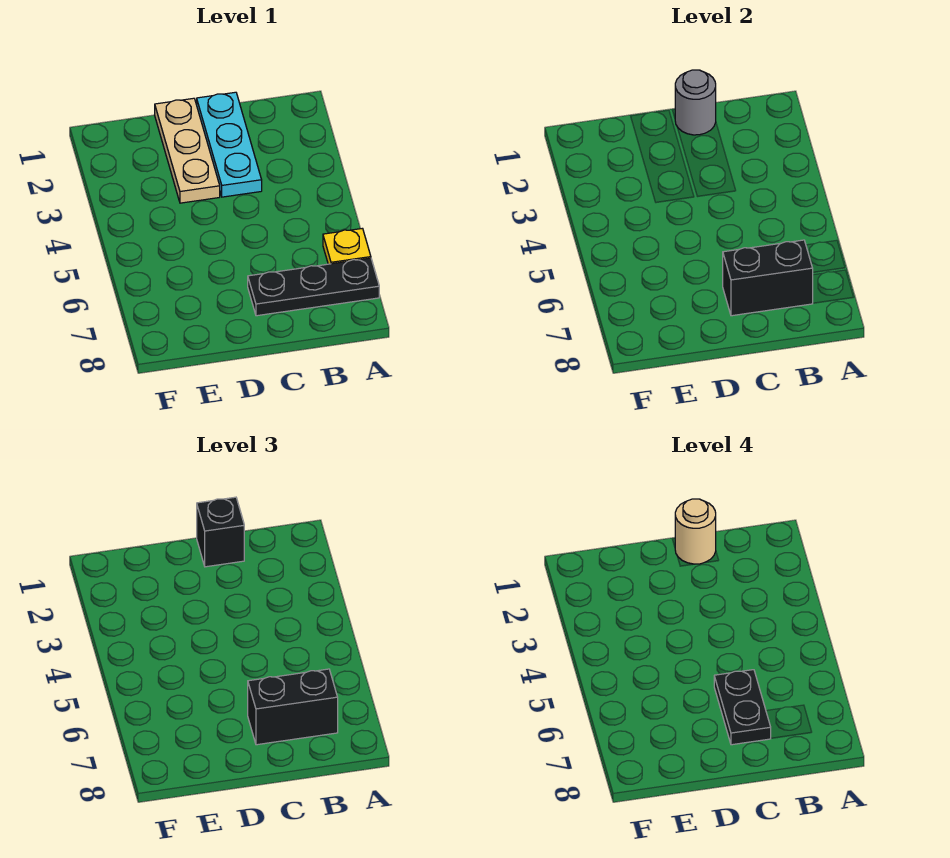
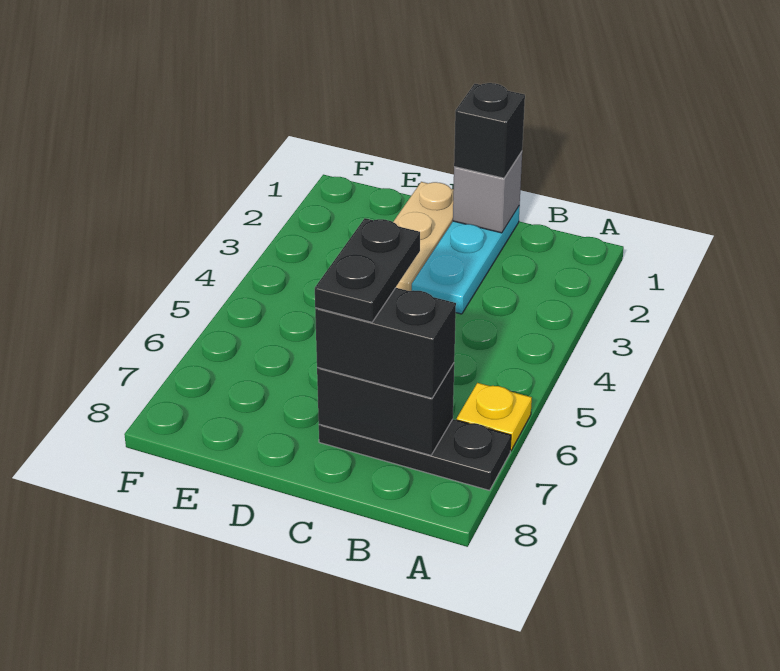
grey 1x1 round brick [675,70,716,135] -> grey 1x1 brick [453,152,522,233]
tan 1x1 round brick [675,499,716,564] -> none

